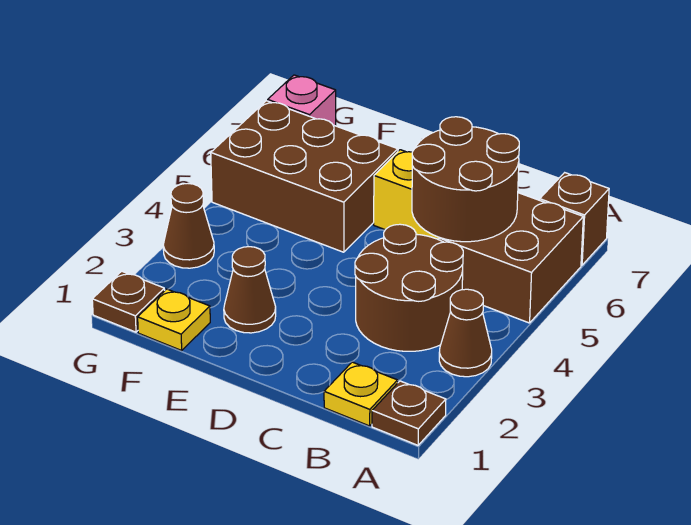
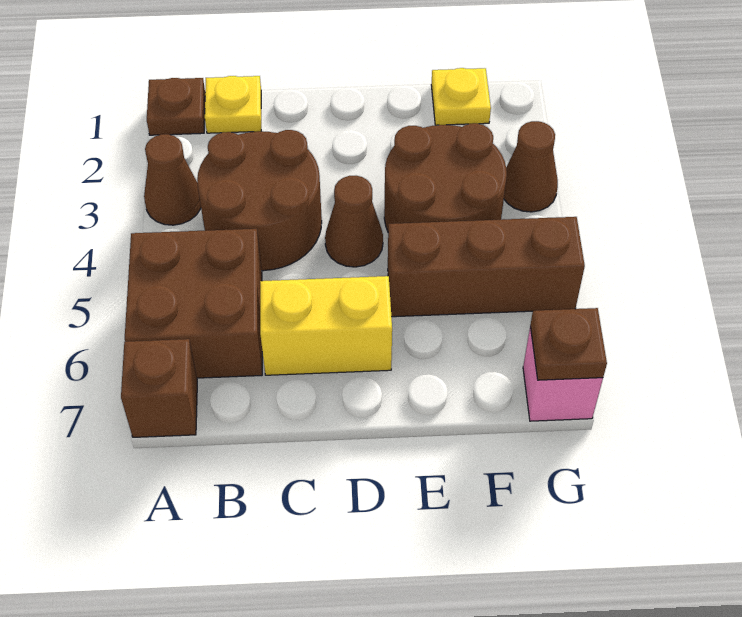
brown 2x2 round brick [412,117,519,242] -> brown 2x2 round brick moved to [384,123,507,231]
brown 1x1 cone [224,247,276,333] -> brown 1x1 cone moved to [325,175,383,267]
brown 2x3 brick [211,101,398,252] -> brown 1x3 brick [388,217,585,317]
brown 1x1 plate [92,271,165,332] -> brown 1x1 plate moved to [530,308,607,380]

